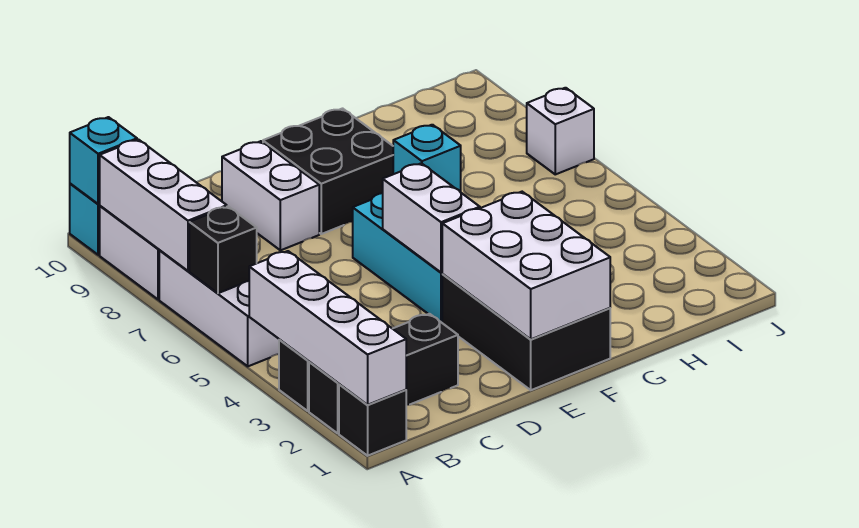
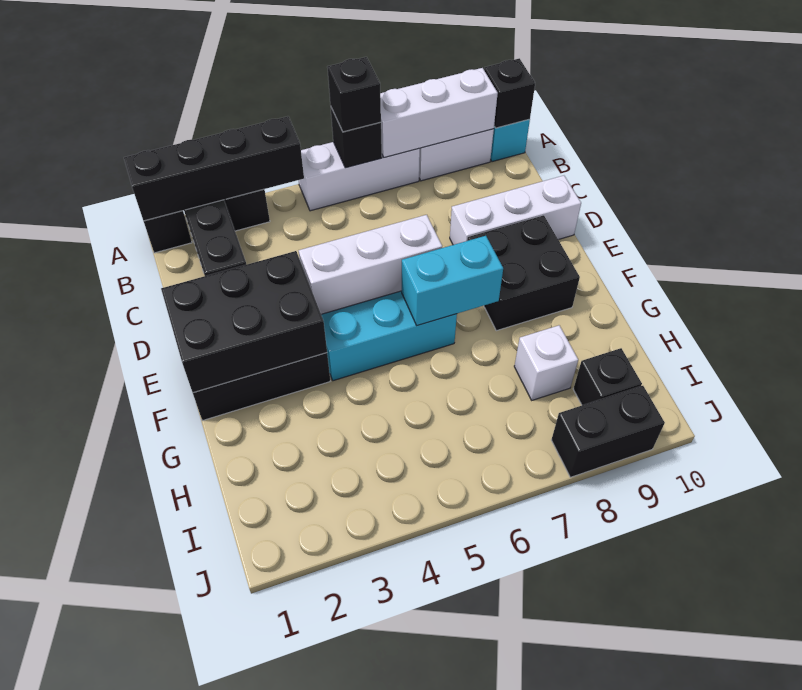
white 1x4 brick [249,251,406,405] -> black 1x4 brick [124,116,304,221]
none -> black 1x1 brick [327,57,381,132]
cyan 1x1 brick [70,117,137,204] -> black 1x1 brick [484,58,535,128]
white 1x2 brick [222,141,319,250] -> white 1x3 brick [450,176,581,245]
white 2x3 brick [442,192,610,339] -> black 2x3 brick [161,251,327,393]
white 1x2 brick [383,163,480,272] -> white 1x3 brick [299,215,442,314]
cyan 1x1 brick [393,125,461,192] -> cyan 1x2 brick [402,236,503,325]
none -> black 1x1 brick [573,348,642,405]
white 1x1 brick [527,88,594,174] -> white 1x1 brick moved to [514,325,578,400]
none -> black 1x2 brick [552,386,665,477]

